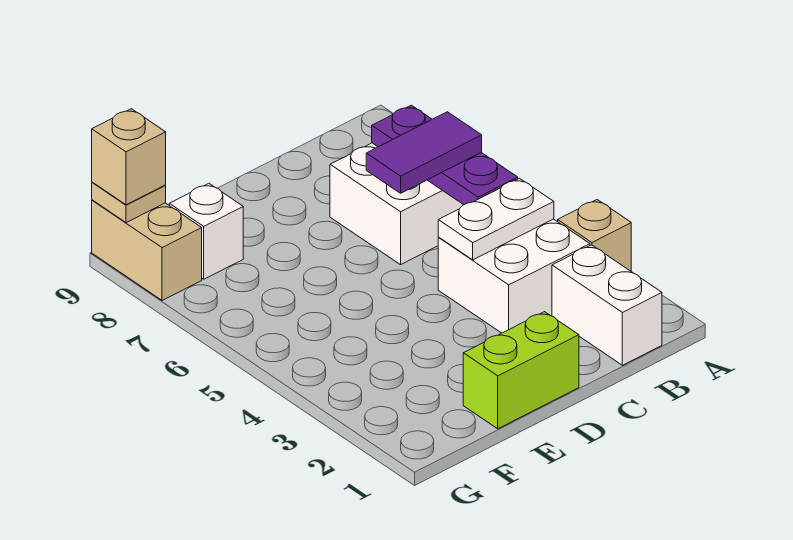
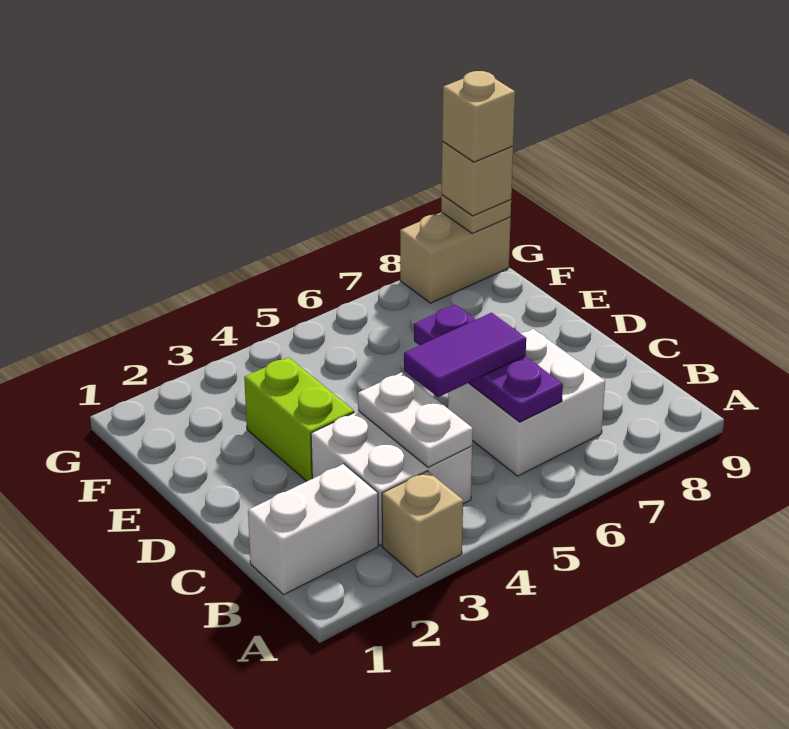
purple 1x3 plate [372,105,518,205] -> purple 1x3 plate turned to [414,305,563,422]
purple 1x2 tile [366,112,482,193] -> purple 1x2 tile turned to [404,313,526,397]
lime 1x2 brick [463,312,579,429] -> lime 1x2 brick moved to [244,357,354,481]
white 1x1 brick [169,183,243,279] -> none
none -> tan 1x1 brick [442,71,515,162]

